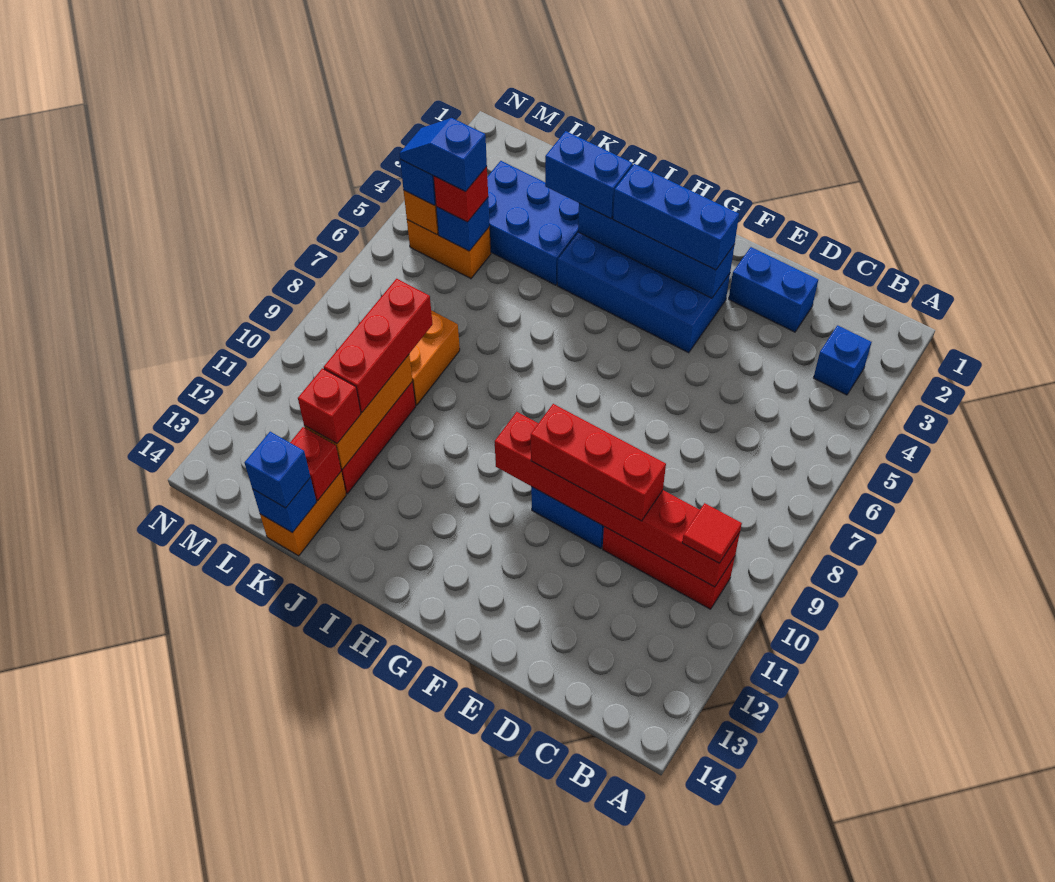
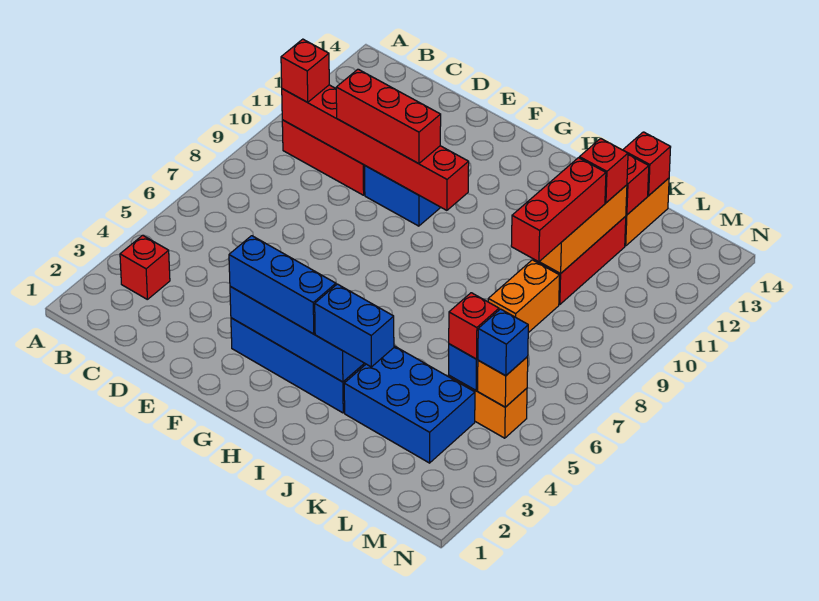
blue 1x1 brick [814,325,872,395] -> red 1x1 brick [120,235,170,300]
red 1x1 tile [682,503,742,563] -> red 1x1 brick [281,39,329,102]
blue 1x2 brick [729,247,818,332] -> none
blue 1x1 brick [252,478,316,533] -> red 1x1 brick [623,132,671,196]
blue 1x1 brick [245,432,310,508] -> none
blue 1x2 slope [399,118,487,192] -> none

